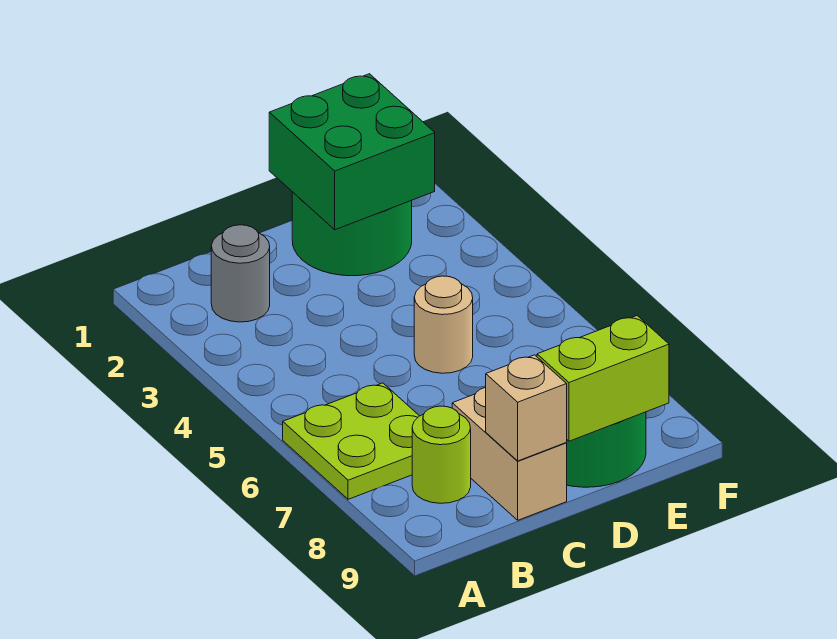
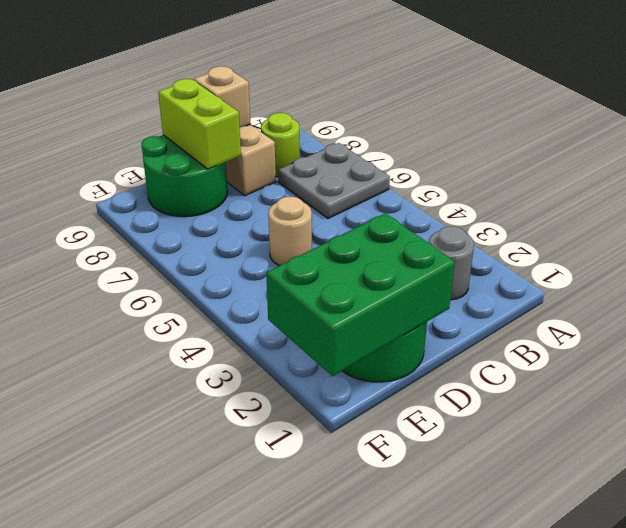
lime 2x2 plate [283,383,419,499] -> grey 2x2 plate [278,143,390,219]
green 2x2 brick [269,74,435,230] -> green 2x3 brick [266,213,455,376]
lime 1x2 brick [537,316,669,441] -> lime 1x2 brick turned to [158,79,241,169]

